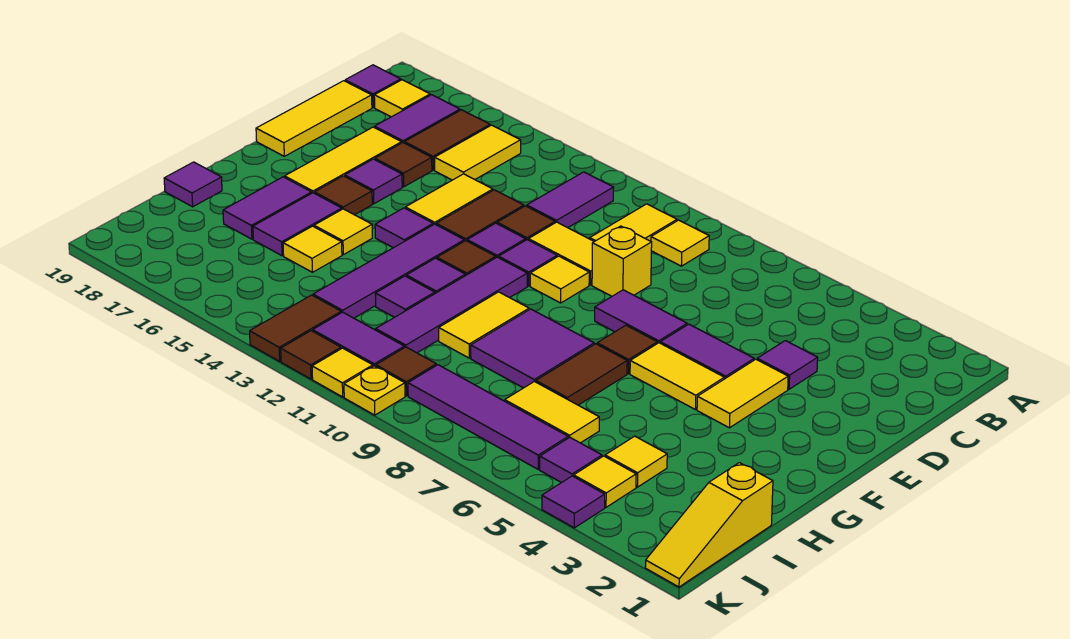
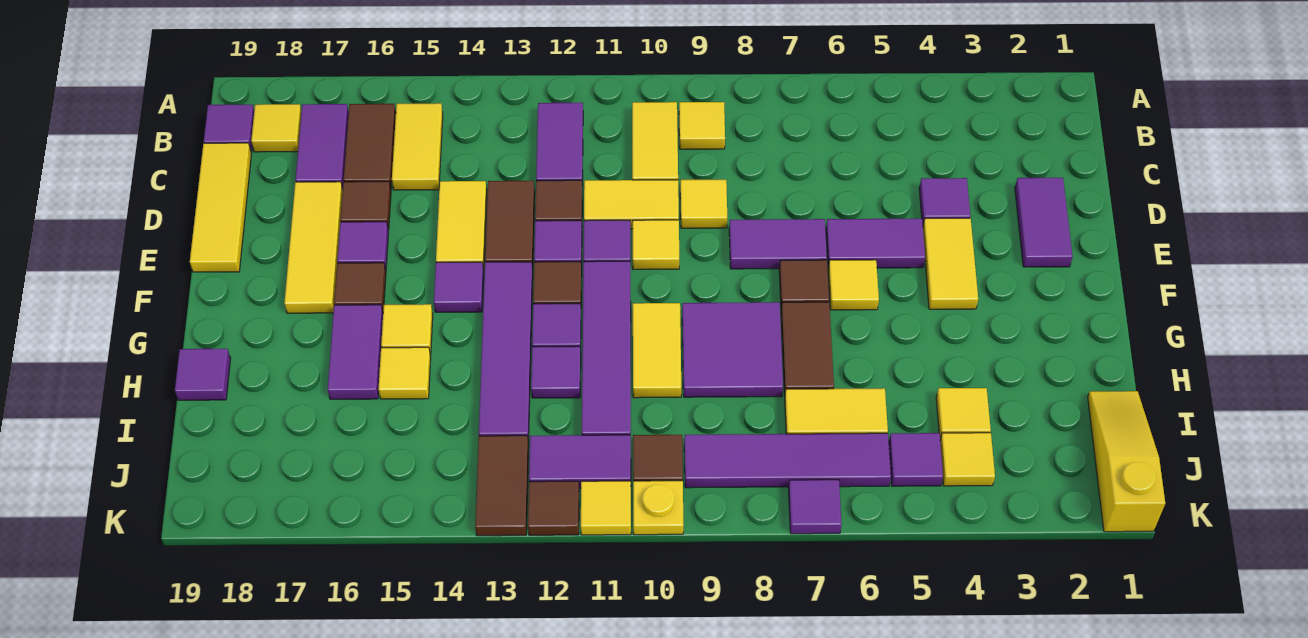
yellow 1x1 brick [592,226,652,296] -> yellow 1x1 tile [680,180,727,228]
yellow 1x2 tile [630,343,724,410] -> yellow 1x1 tile [828,260,879,310]
purple 1x2 tile [223,177,312,239] -> purple 1x2 tile moved to [1015,178,1073,267]
yellow 1x3 slope [645,463,773,587] -> yellow 1x3 slope turned to [1088,391,1165,532]
purple 1x1 tile [542,476,605,528] -> purple 1x1 tile moved to [789,480,842,534]

